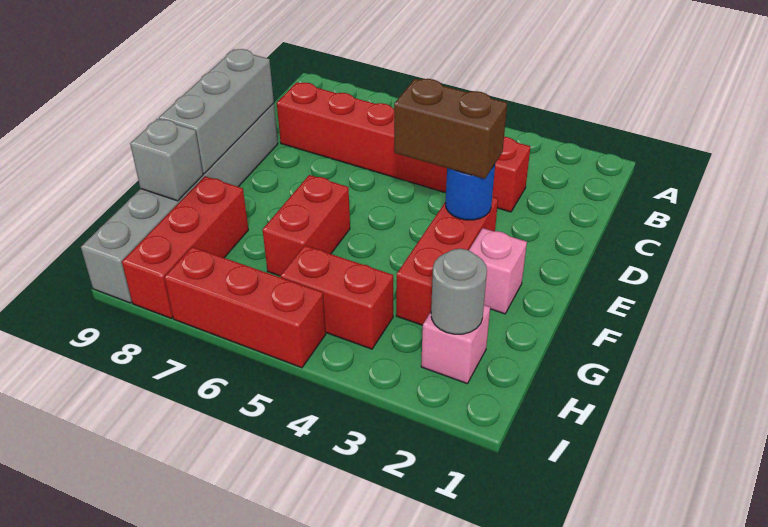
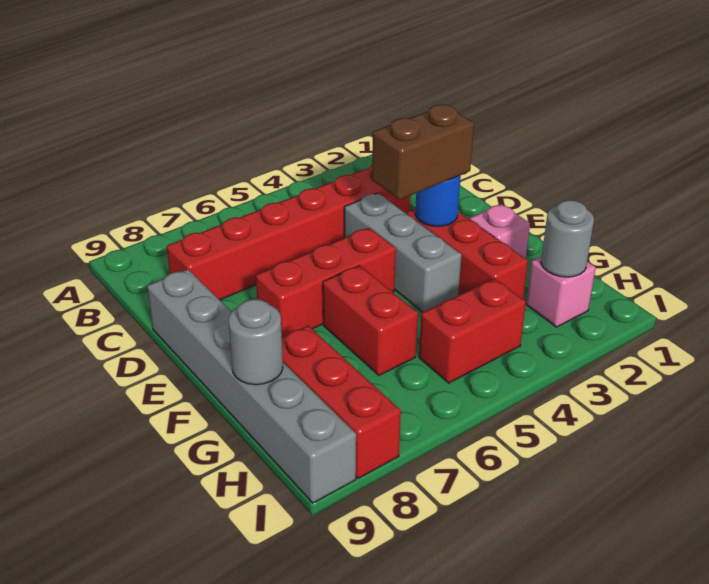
grey 1x3 brick [159,49,274,174] -> grey 1x3 brick moved to [344,193,462,312]
grey 1x1 brick [130,119,203,201] -> grey 1x1 round brick [228,299,283,385]
red 1x3 brick [164,247,326,368] -> red 1x3 brick moved to [256,228,396,337]

